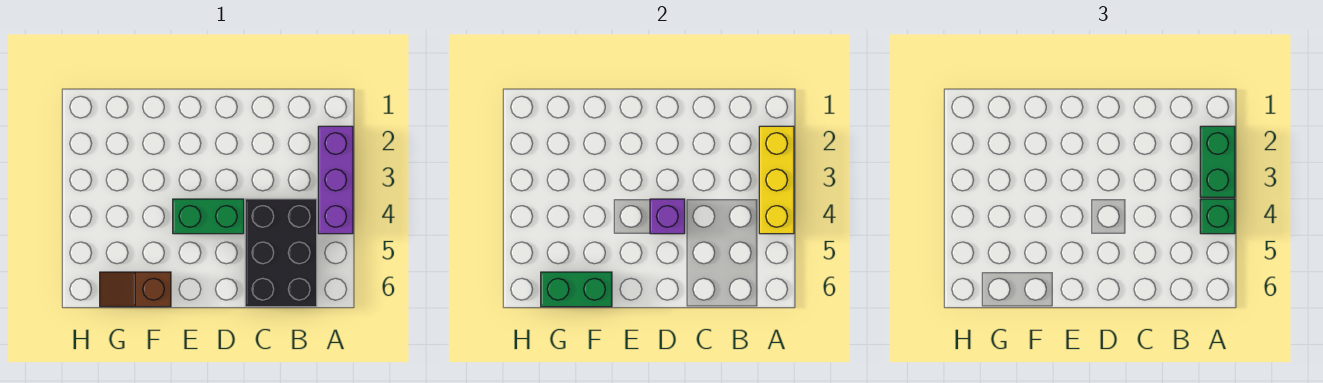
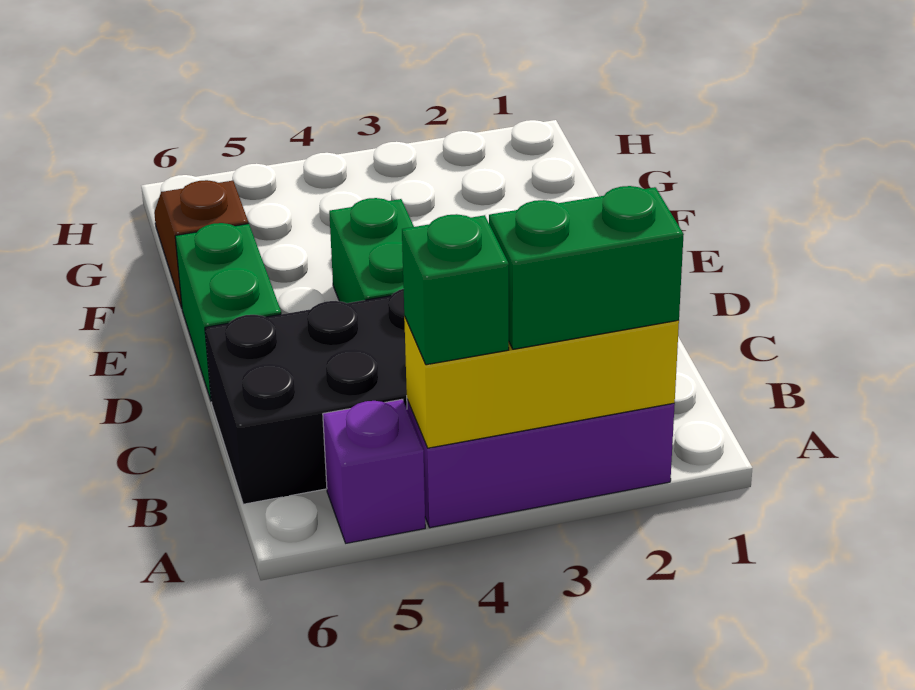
purple 1x1 brick [650,199,685,234] -> purple 1x1 brick moved to [323,399,425,543]
green 1x2 brick [541,272,612,307] -> green 1x2 brick moved to [175,223,281,400]

